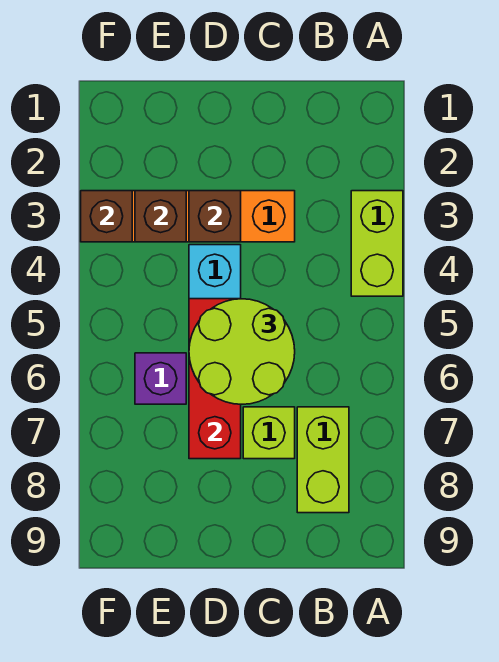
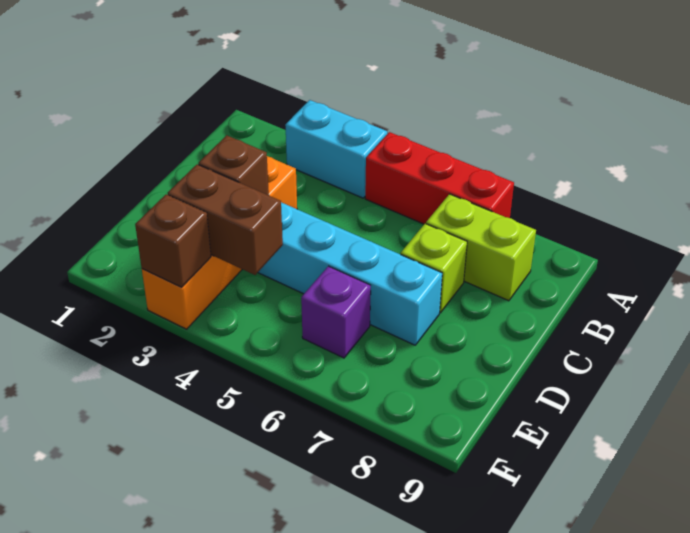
lime 1x2 brick [351,191,403,296] -> cyan 1x2 brick [285,100,387,198]
lime 2x2 round brick [189,299,295,404] -> none
red 1x3 brick [189,299,241,459] -> red 1x3 brick moved to [365,132,514,224]
brown 1x1 brick [135,191,186,242] -> brown 1x2 brick [168,164,283,275]

